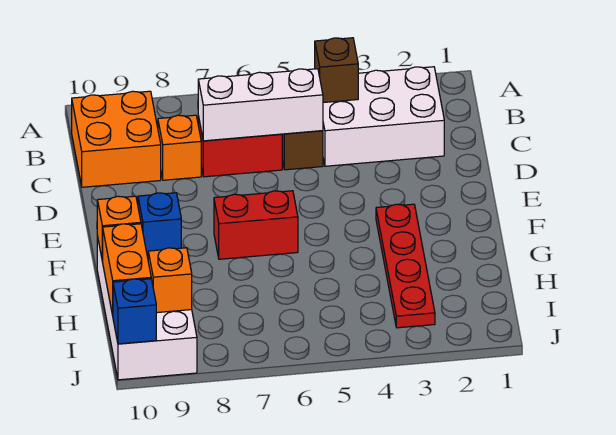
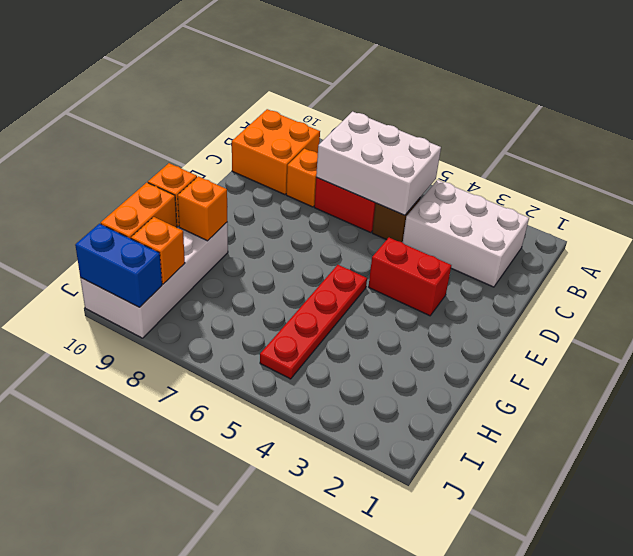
brown 1x1 brick [315,38,358,103] -> none
white 1x3 brick [198,69,323,141] -> white 2x3 brick [316,112,441,215]
red 1x4 plate [376,204,435,328] -> red 1x4 plate moved to [260,265,367,379]
red 1x2 brick [214,191,298,259] -> red 1x2 brick moved to [369,238,451,316]
blue 1x1 brick [138,193,181,257] -> orange 1x1 brick [178,176,227,241]
blue 1x1 brick [113,279,156,344] -> blue 1x2 brick [75,224,162,307]

